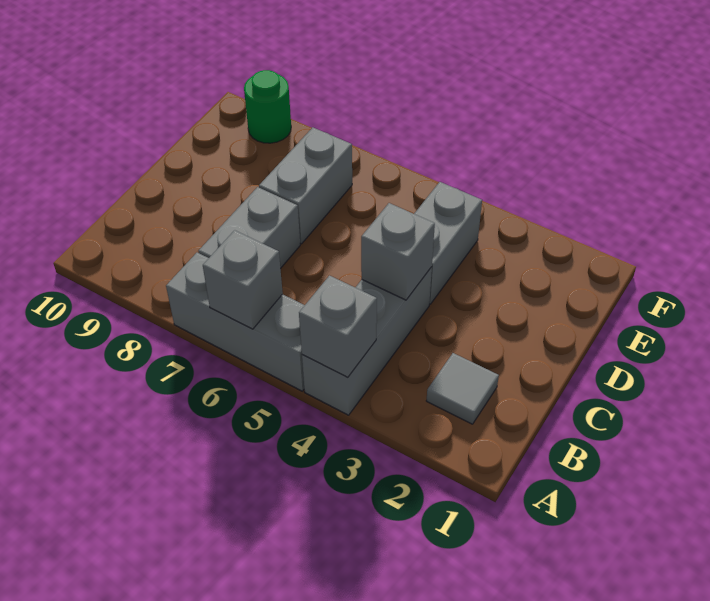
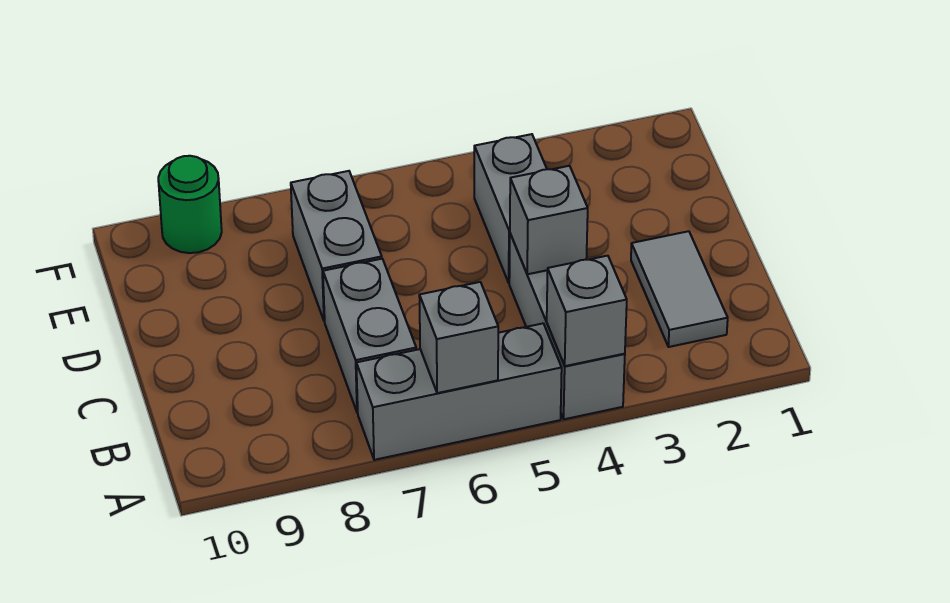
grey 1x1 tile [426,353,499,424] -> grey 1x2 tile [631,231,728,347]

